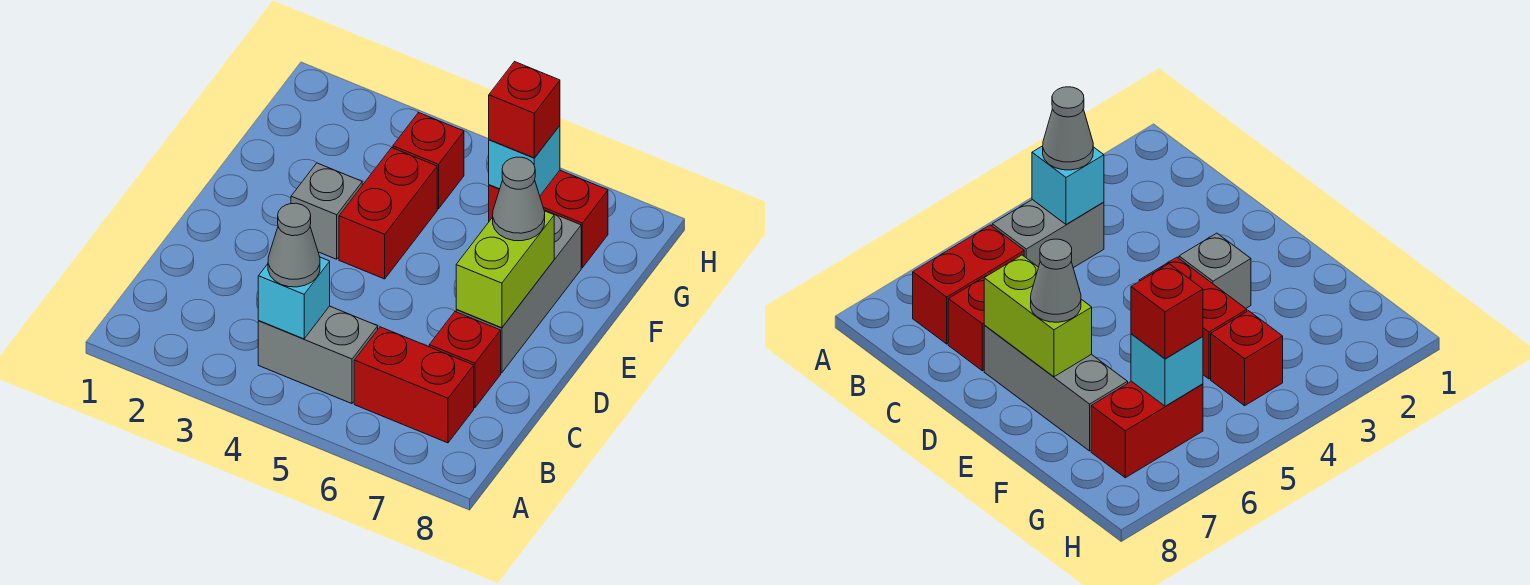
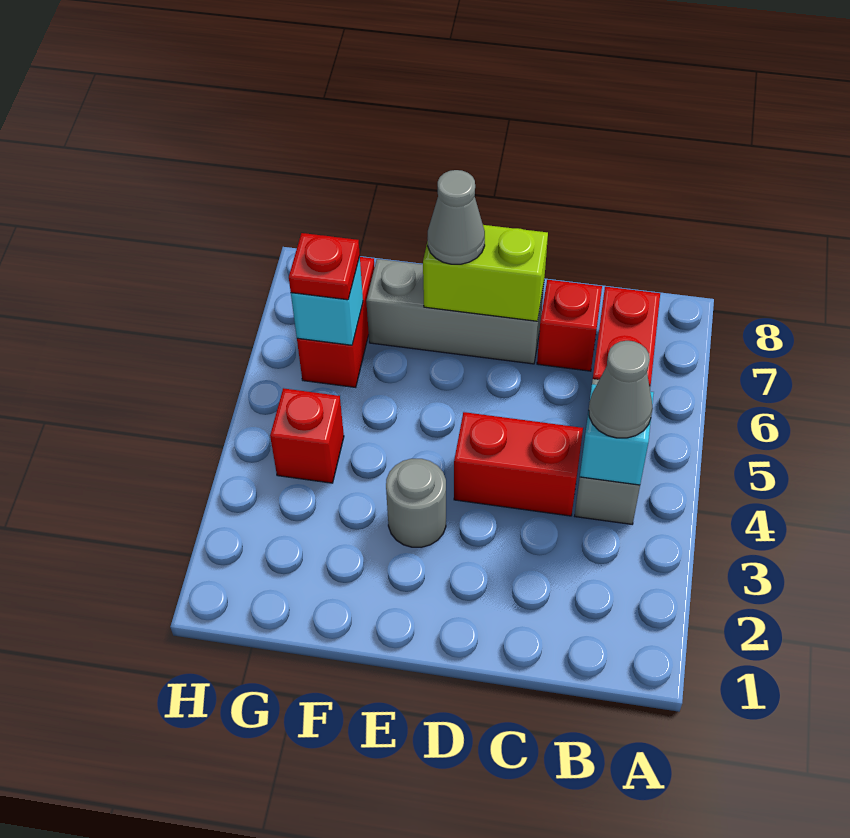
grey 1x1 brick [291,163,362,259] -> grey 1x1 round brick [386,459,446,547]
red 1x2 brick [339,148,437,279] -> red 1x2 brick moved to [454,412,583,516]
red 1x1 brick [489,62,560,158] -> red 1x1 plate [289,233,360,300]

